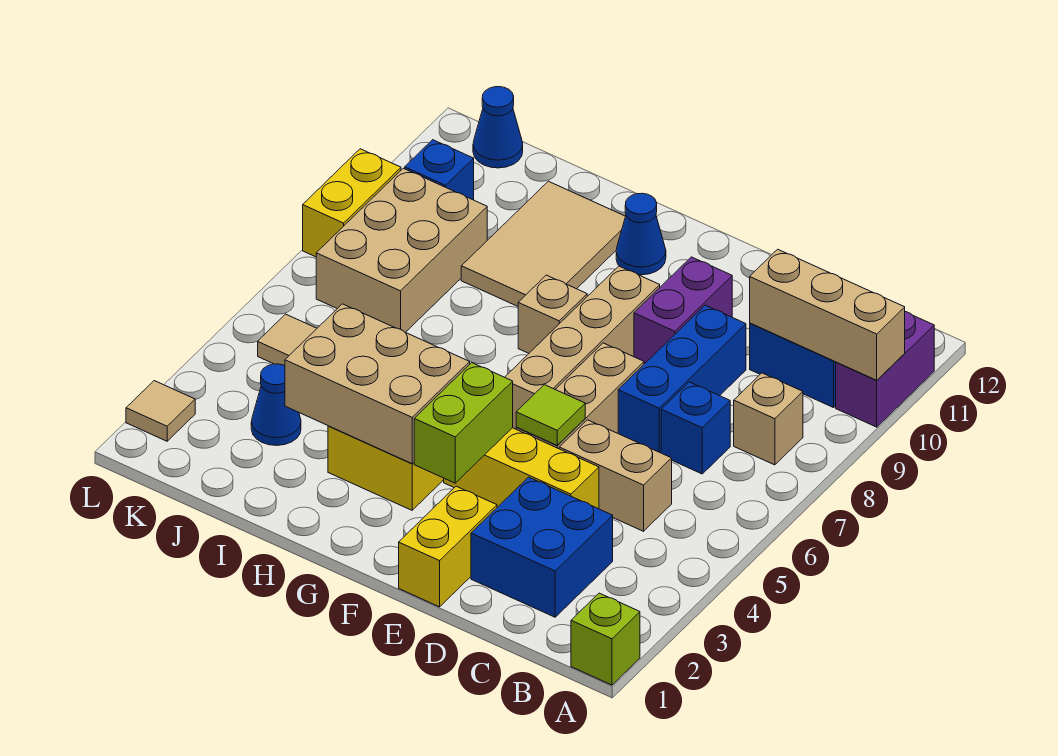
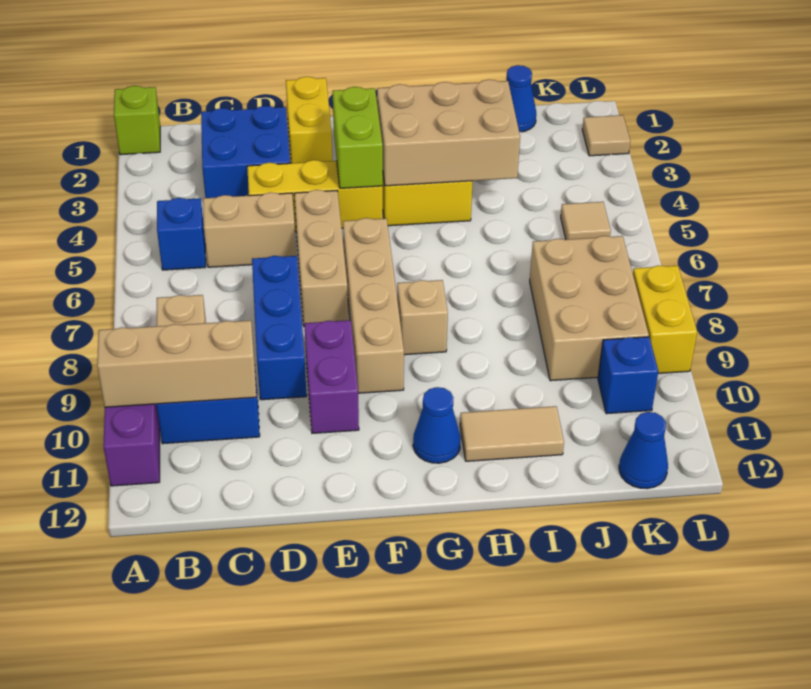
blue 1x1 brick [661,382,730,474] -> blue 1x1 brick moved to [157,198,206,270]
lime 1x1 tile [516,385,585,445] -> none
tan 2x3 tile [461,181,625,306] -> tan 1x2 tile [460,406,564,461]
blue 1x1 cone [251,364,301,445] -> blue 1x1 cone moved to [506,65,536,132]

